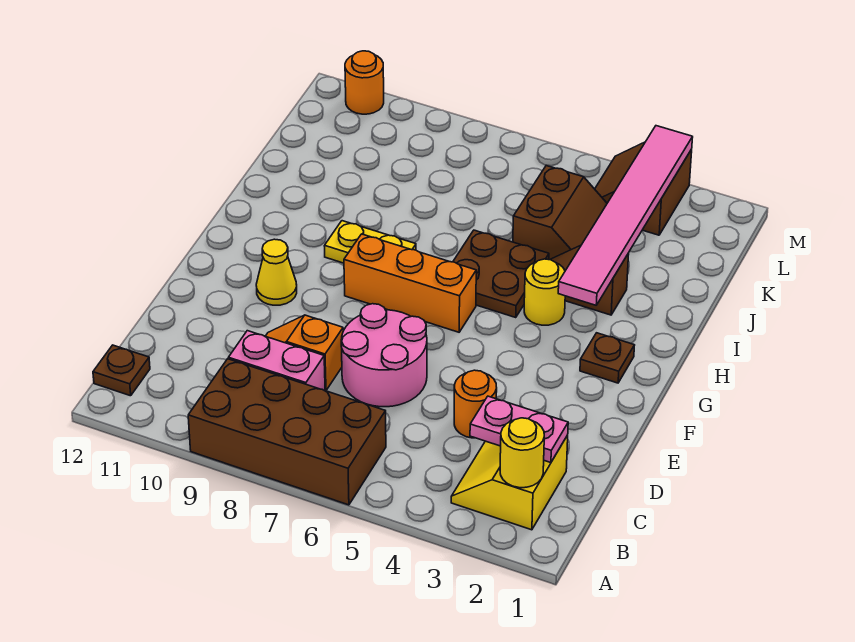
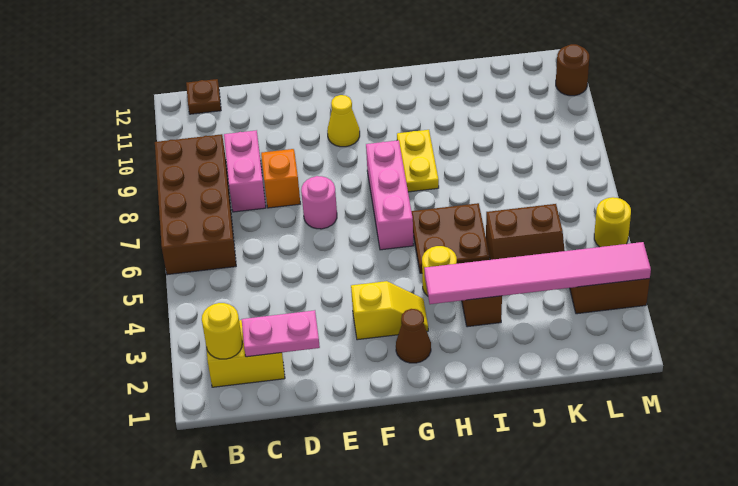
pink 1x2 plate [470,396,568,463] -> pink 1x2 plate turned to [242,310,320,357]
orange 1x1 round brick [454,370,497,438] -> none
pink 2x2 round brick [341,304,427,407] -> pink 1x1 round brick [301,176,337,229]
none -> yellow 1x2 slope [351,281,428,340]
brown 1x1 plate [580,333,635,383] -> brown 1x1 cone [396,309,431,363]
orange 1x3 brick [344,234,476,332] -> pink 1x3 brick [366,140,414,250]
none -> yellow 1x1 round brick [594,197,631,247]
orange 1x1 round brick [345,51,384,114] -> brown 1x1 round brick [556,44,589,96]

